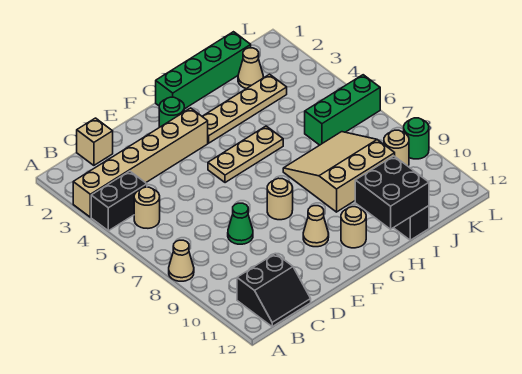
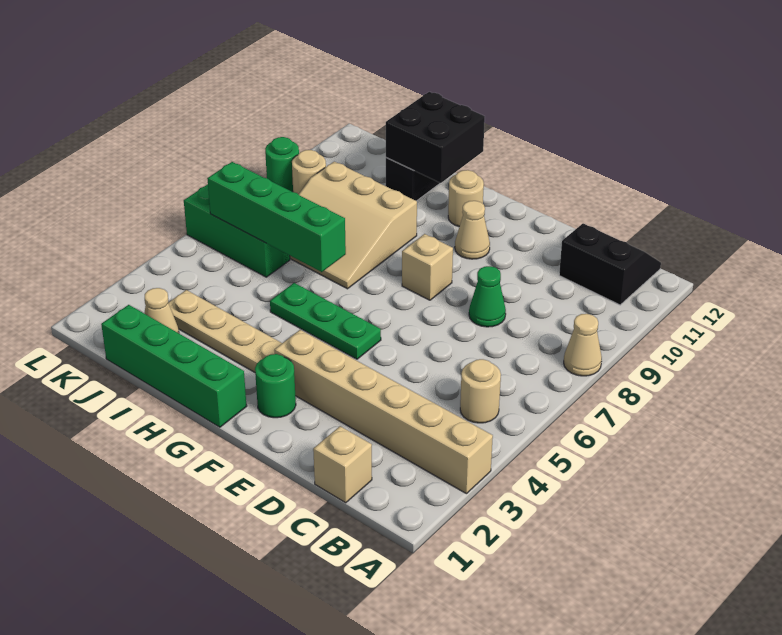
black 1x2 brick [91,171,147,231] -> none
tan 1x3 plate [208,126,283,183] -> green 1x3 plate [270,283,381,359]
tan 1x1 round brick [267,178,293,220] -> tan 1x1 brick [402,234,453,300]
none -> green 1x4 brick [207,162,346,272]

